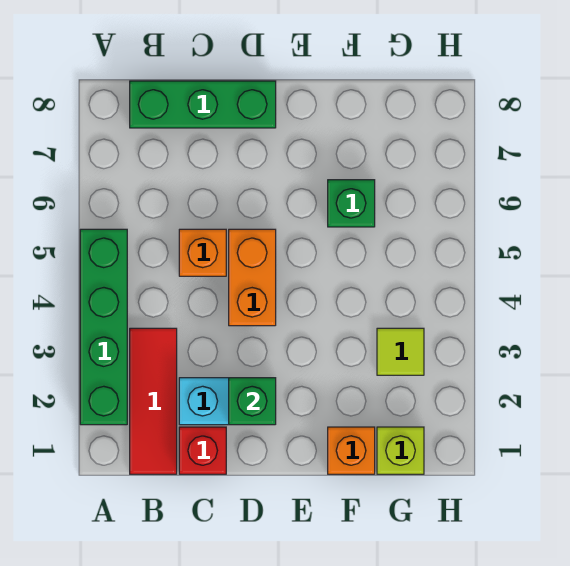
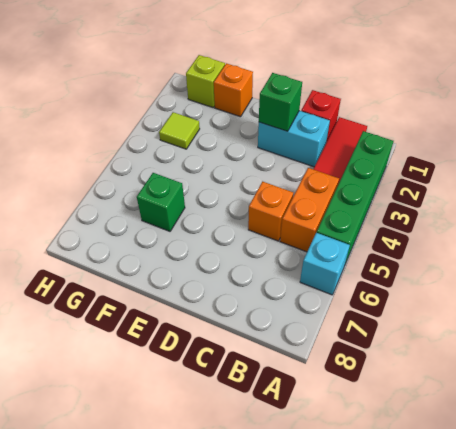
none -> cyan 1x1 brick [300,233,350,295]
green 1x3 brick [130,81,276,128] -> none
orange 1x2 brick [229,229,276,326] -> orange 1x2 brick moved to [280,168,339,252]

